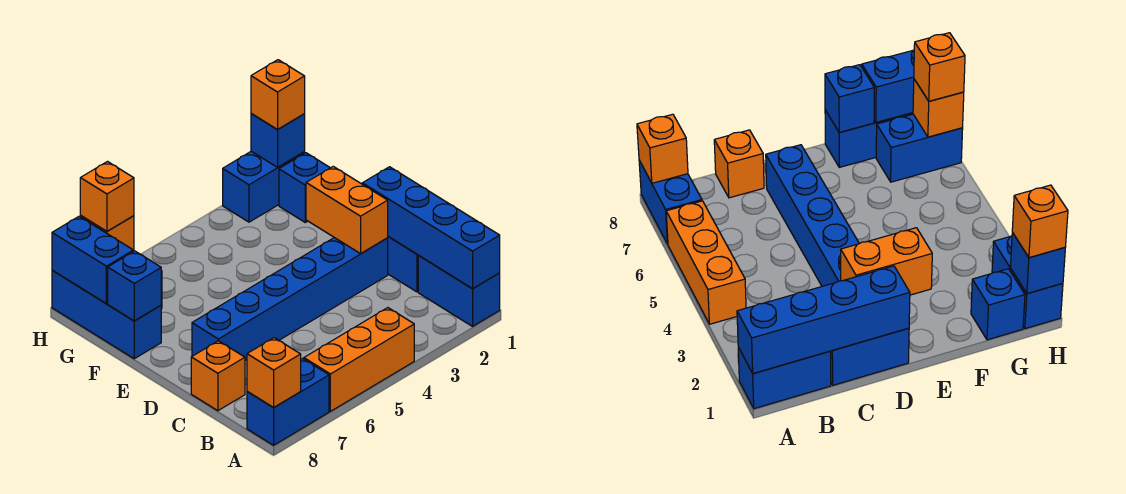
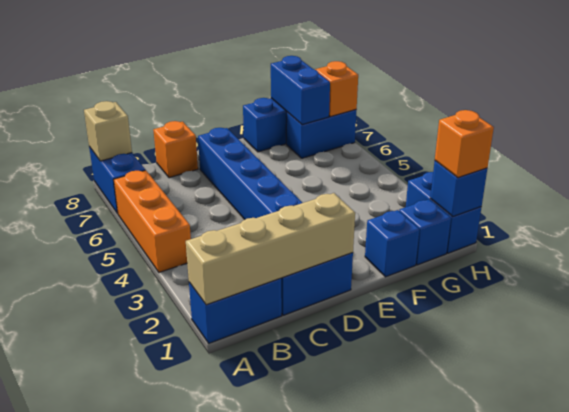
blue 1x4 brick [362,167,500,289] -> tan 1x4 brick [186,193,355,305]
orange 1x1 brick [247,338,301,408] -> tan 1x1 brick [84,101,132,161]
orange 1x2 brick [306,166,388,254] -> none
blue 1x1 brick [108,251,161,321] -> blue 1x1 brick moved to [365,210,420,277]
blue 1x2 brick [52,217,133,303] -> blue 1x2 brick turned to [271,56,330,125]
orange 1x1 brick [80,162,134,231] -> none

